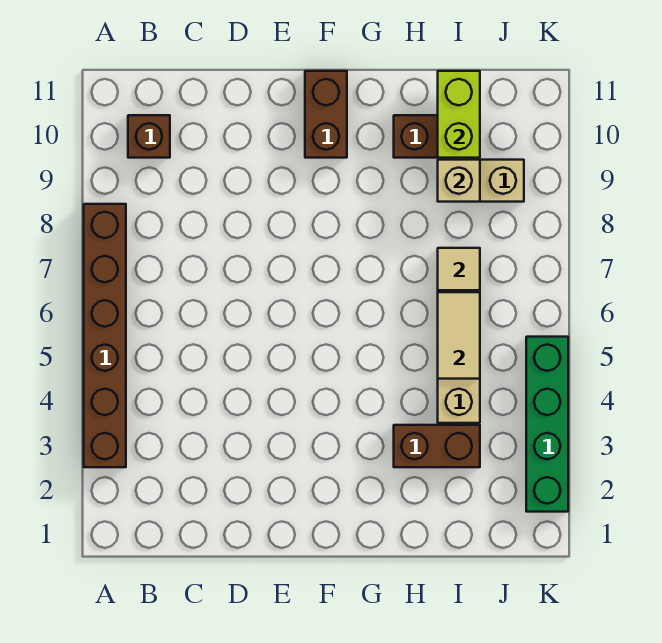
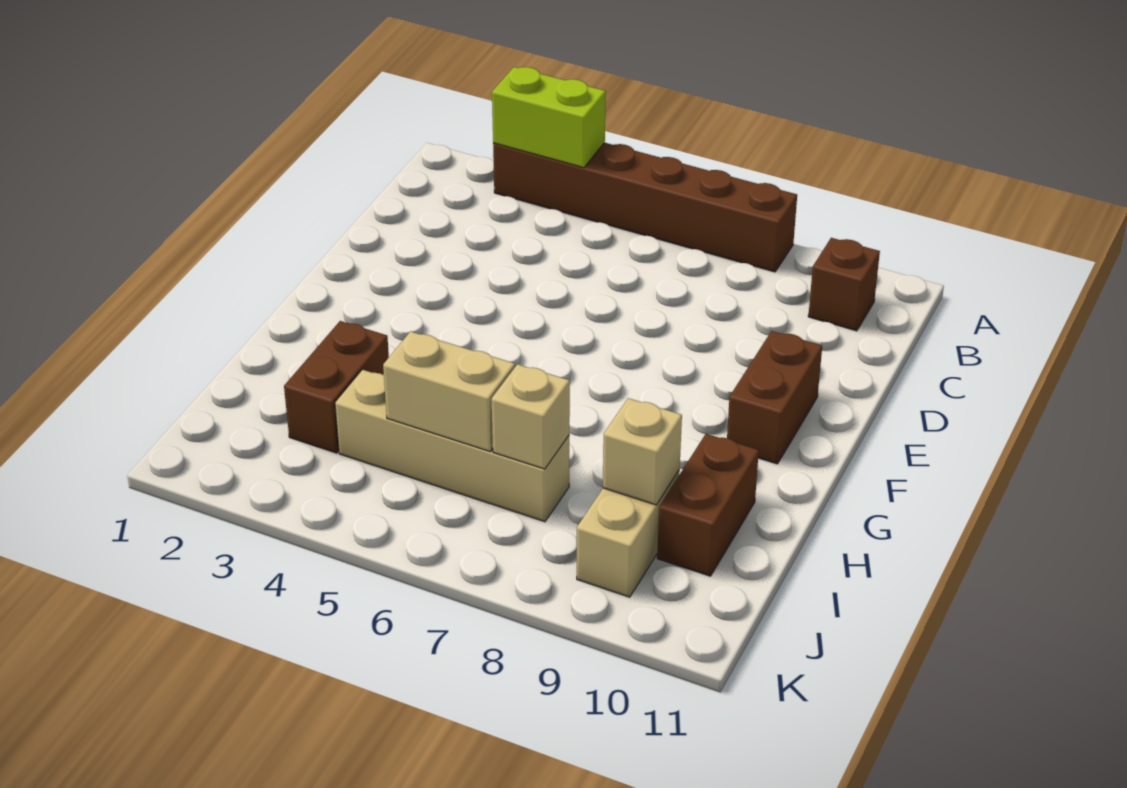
brown 1x2 brick [305,71,347,158] -> brown 1x2 brick turned to [727,331,822,464]
tan 1x2 tile [438,292,480,379] -> tan 1x2 brick [383,332,515,451]
tan 1x1 tile [438,248,480,290] -> tan 1x1 brick [492,364,570,469]
lime 1x2 brick [438,71,480,158] -> lime 1x2 brick moved to [492,67,606,168]
green 1x4 brick [526,337,568,512] -> none

